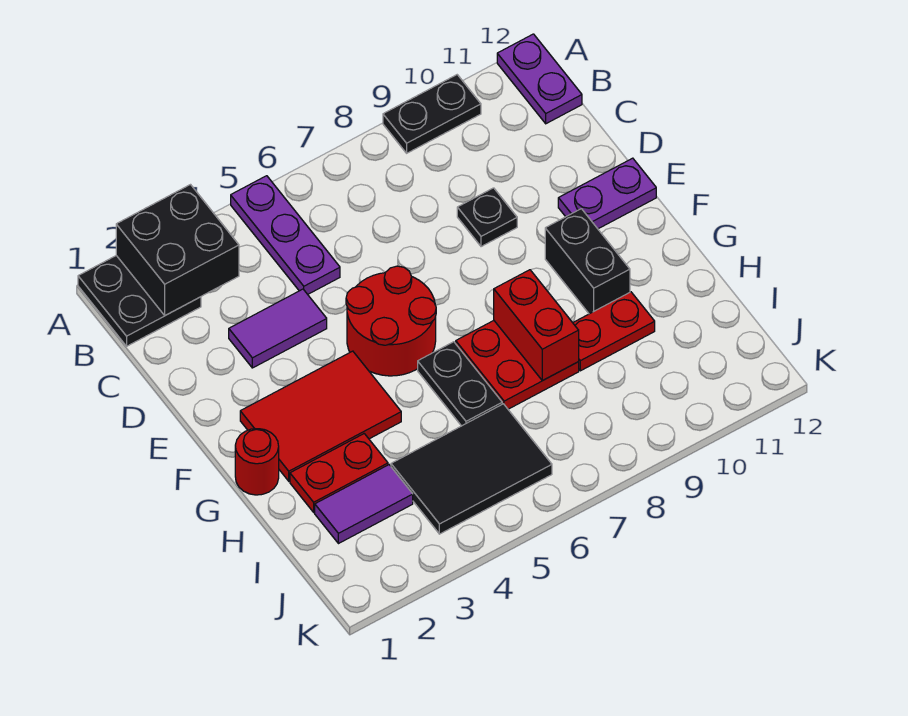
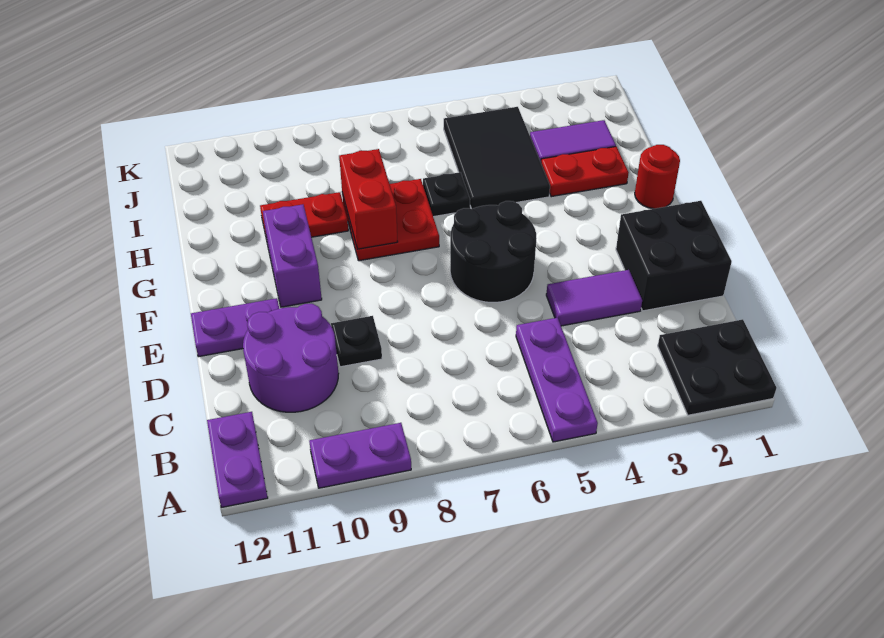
black 2x2 brick [116,185,239,315] -> black 2x2 brick moved to [616,201,732,311]
black 1x2 plate [383,75,481,153] -> purple 1x2 plate [309,423,411,488]
none -> purple 2x2 round brick [243,304,339,412]
red 2x2 round brick [346,266,436,376] -> black 2x2 round brick [450,201,537,302]
red 2x3 tile [240,351,401,481] -> none
black 1x2 brick [545,209,630,314] -> purple 1x2 brick [263,204,322,307]
black 1x2 plate [418,342,502,426] -> black 1x1 plate [423,172,470,217]
black 2x3 tile [391,404,552,534] -> black 2x3 tile turned to [444,107,550,209]

